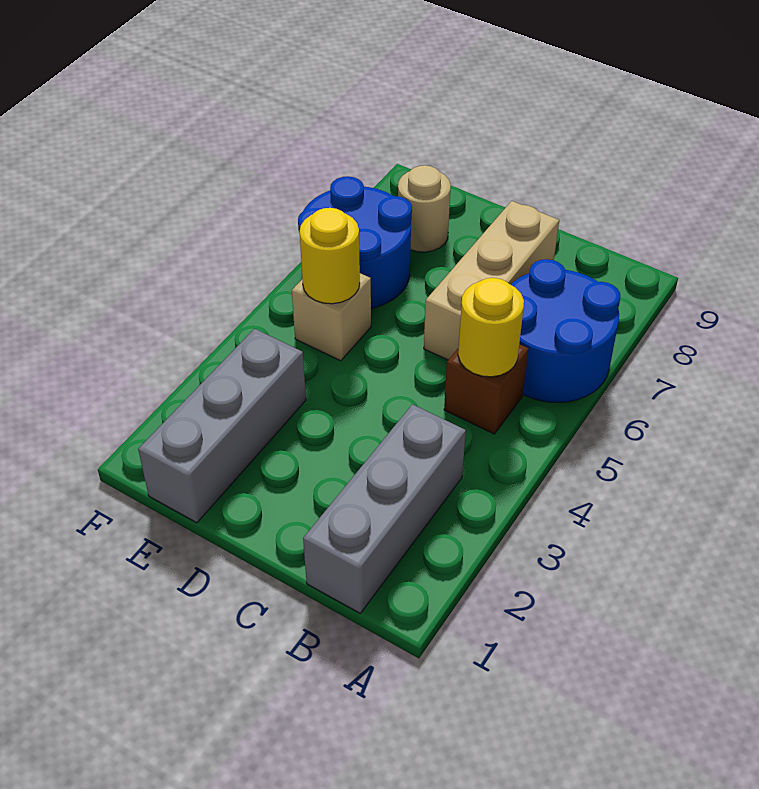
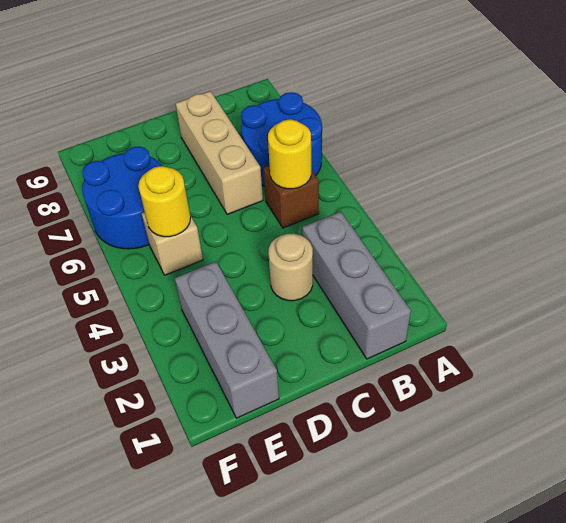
tan 1x1 round brick [398,165,451,252] -> tan 1x1 round brick moved to [268,234,313,301]

